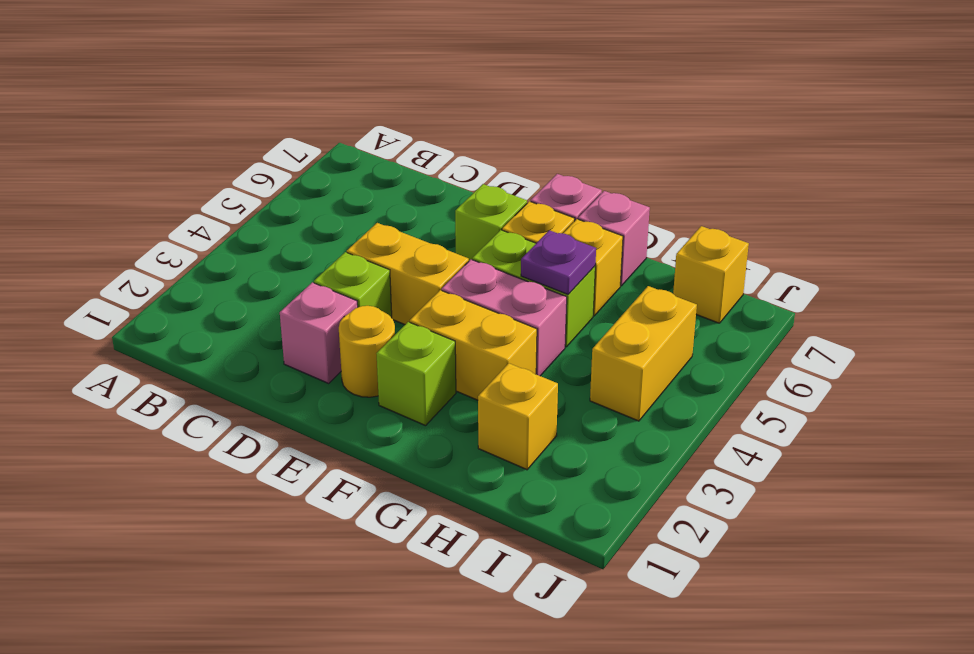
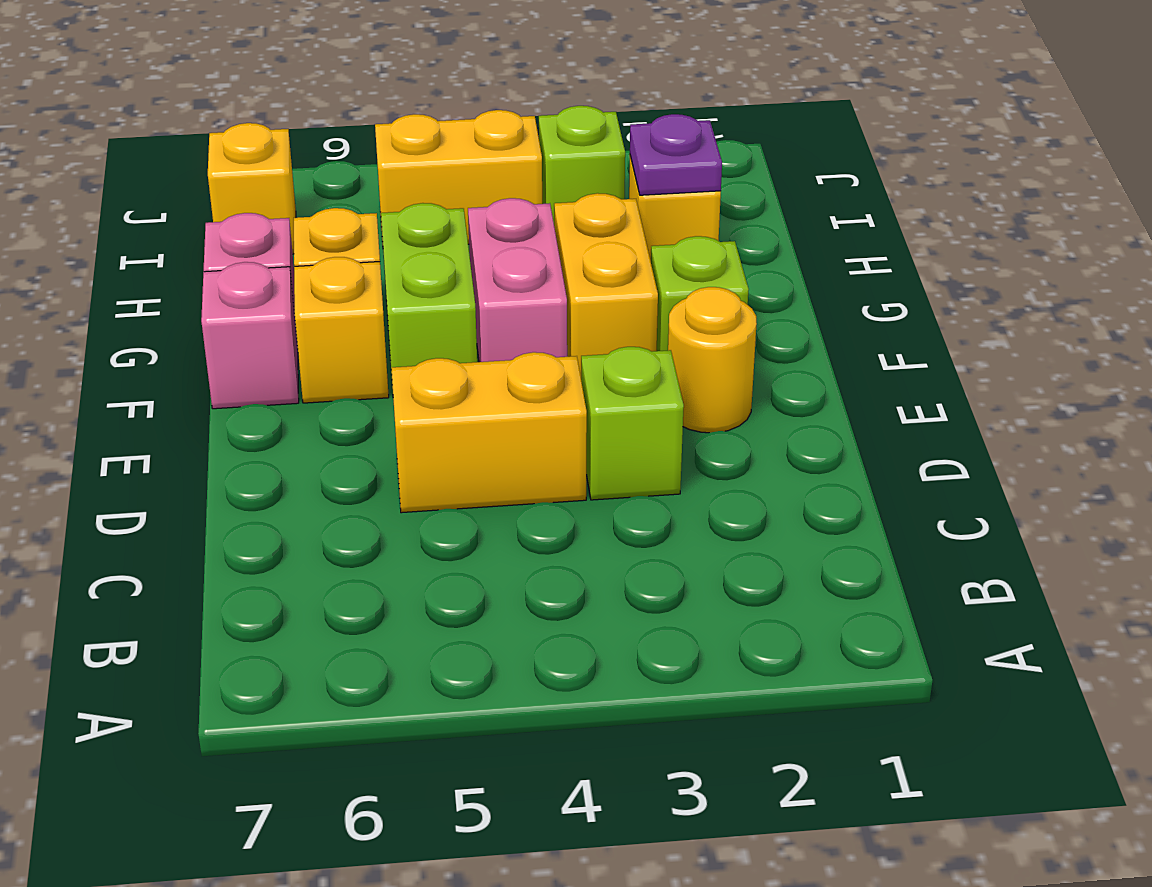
pink 1x1 brick [280,282,358,383] -> none
yellow 1x2 brick [347,223,469,325] -> yellow 1x2 brick turned to [391,352,587,513]
lime 1x1 brick [455,184,527,261] -> lime 1x1 brick moved to [539,106,625,222]
purple 1x1 plate [521,230,596,294] -> purple 1x1 plate moved to [630,114,722,195]

